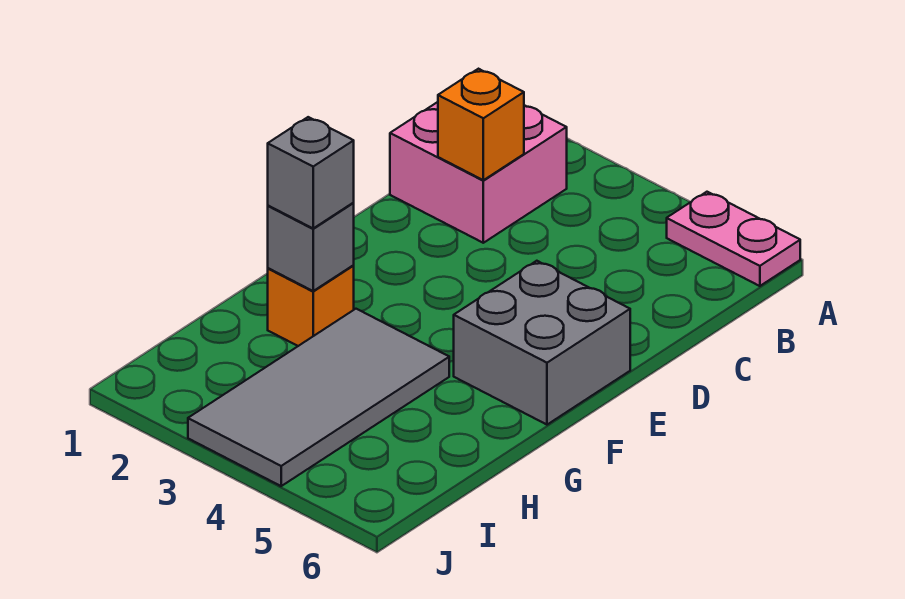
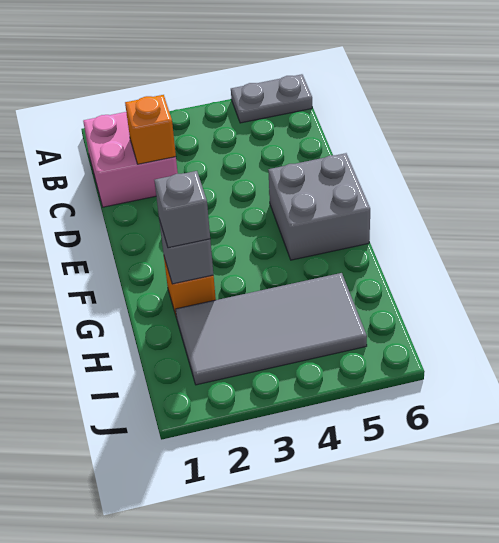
pink 1x2 plate [667,192,800,286] -> grey 1x2 plate [231,74,312,123]
grey 2x4 tile [188,309,449,486] -> grey 2x4 tile turned to [176,273,367,385]

